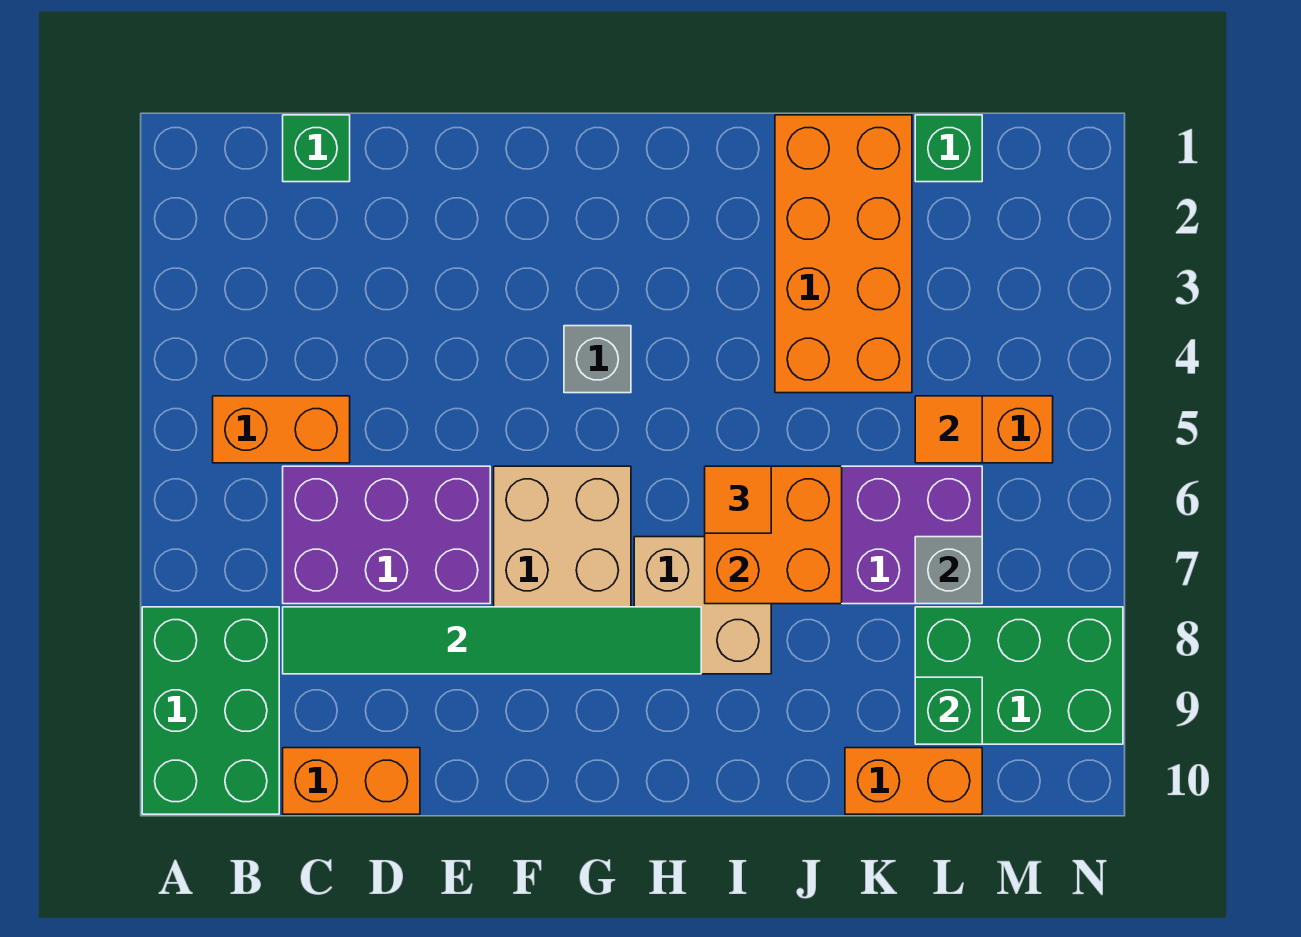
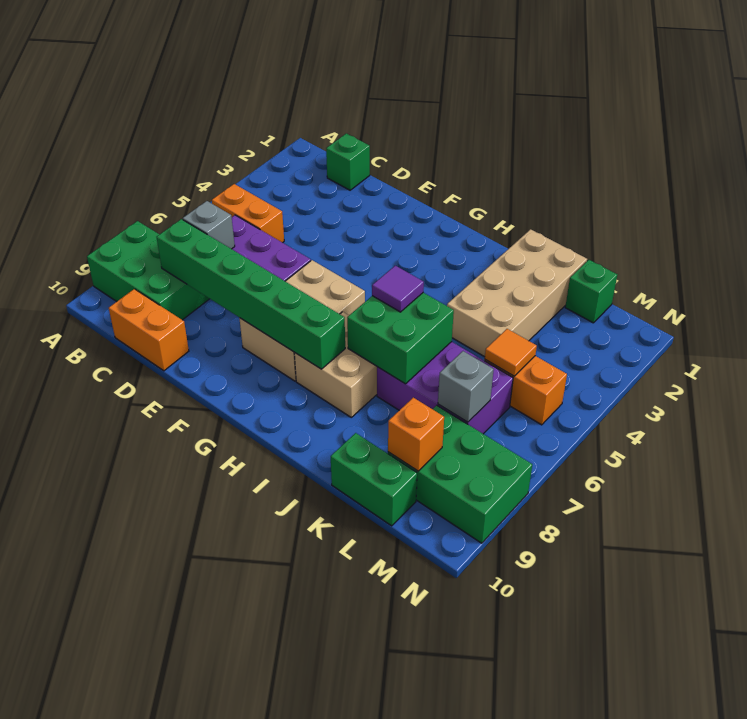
green 2x3 brick [142,607,279,814] -> green 2x3 brick turned to [87,221,209,320]
green 1x6 tile [283,607,701,674] -> green 1x6 brick [157,219,345,369]
grey 1x1 brick [564,326,631,393] -> grey 1x1 brick moved to [183,201,235,249]
orange 2x2 brick [705,466,842,604] -> green 2x2 brick [347,293,454,384]
orange 1x1 tile [705,466,771,533] -> purple 1x1 tile [372,266,424,312]
orange 2x4 brick [775,115,912,393] -> tan 2x4 brick [447,229,587,357]
orange 1x2 brick [845,748,982,814] -> green 1x2 brick [331,433,417,526]
green 1x1 brick [915,677,982,744] -> orange 1x1 brick [388,398,444,471]

